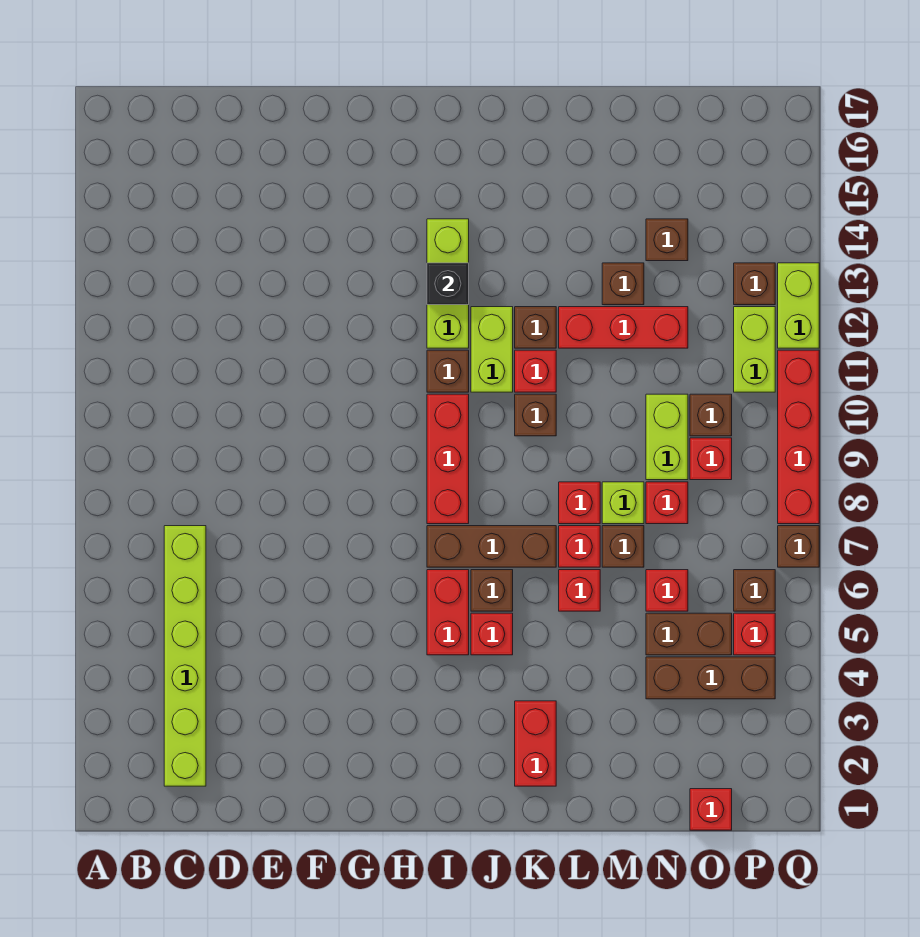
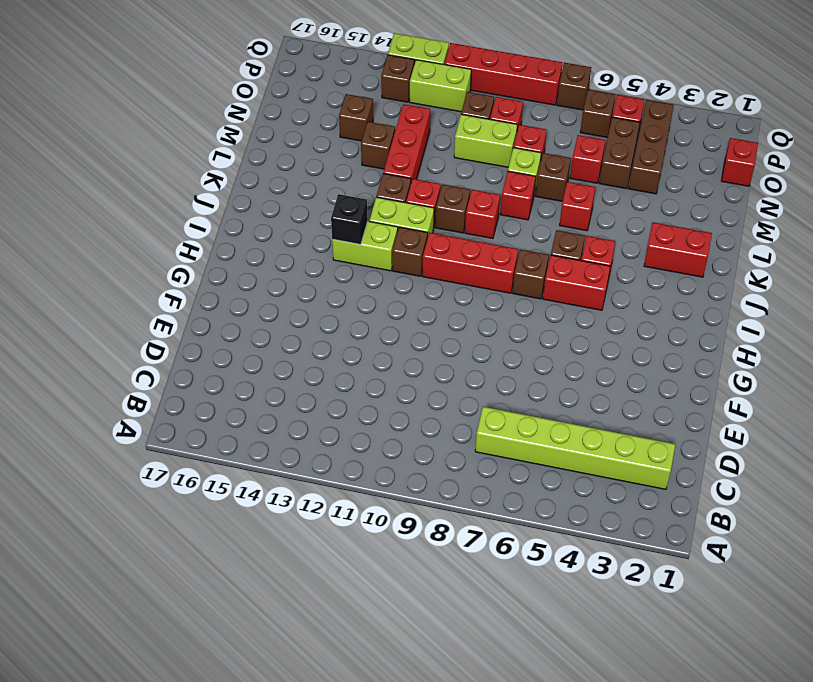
brown 1x3 brick [427,526,556,567] -> brown 1x1 brick [513,249,549,299]
lime 1x3 brick [427,219,469,348] -> lime 1x2 brick [332,221,398,271]
red 1x1 brick [559,526,600,567] -> red 1x1 brick moved to [465,190,500,239]

